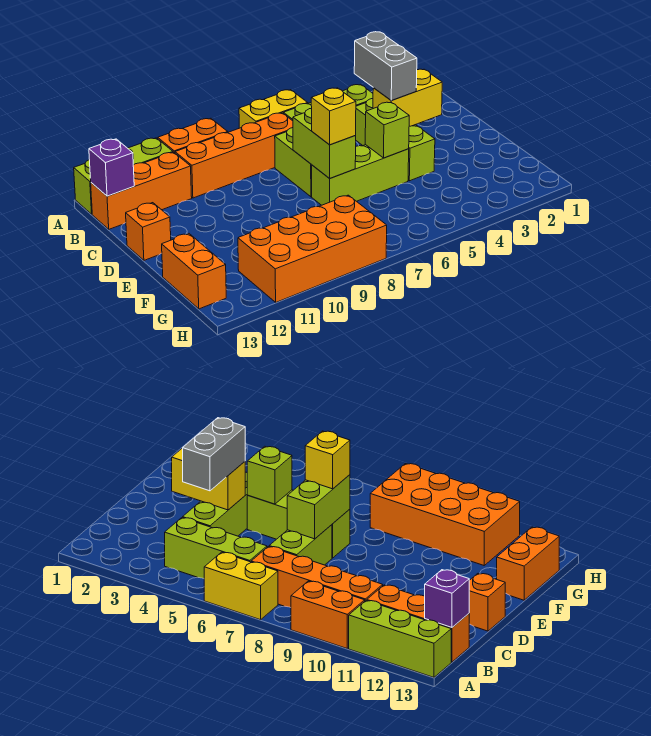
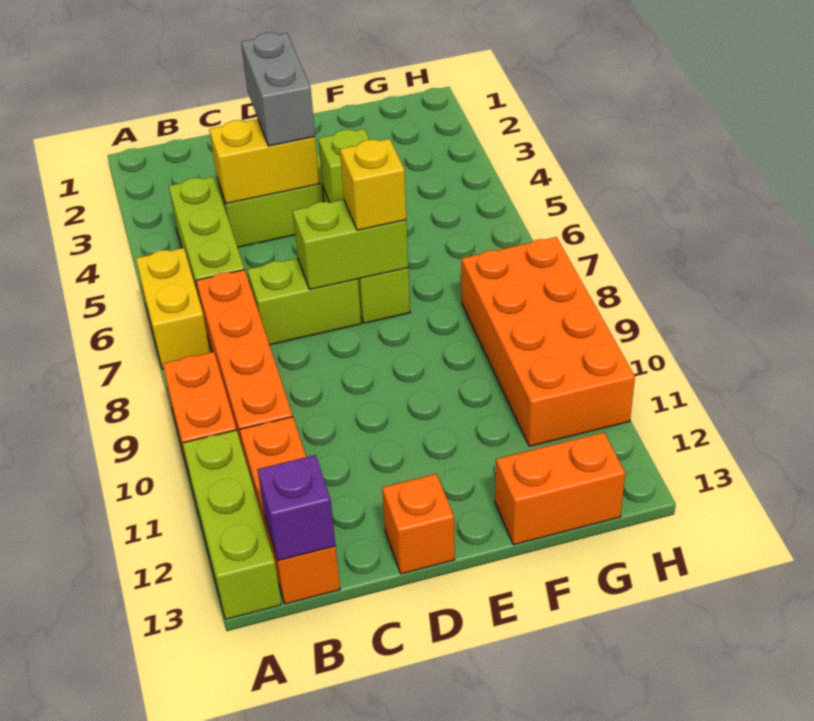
grey 1x2 brick [354,32,417,100] -> grey 1x2 brick turned to [241,33,315,146]
yellow 1x2 brick [373,69,442,126] -> yellow 1x2 brick turned to [209,119,320,204]

